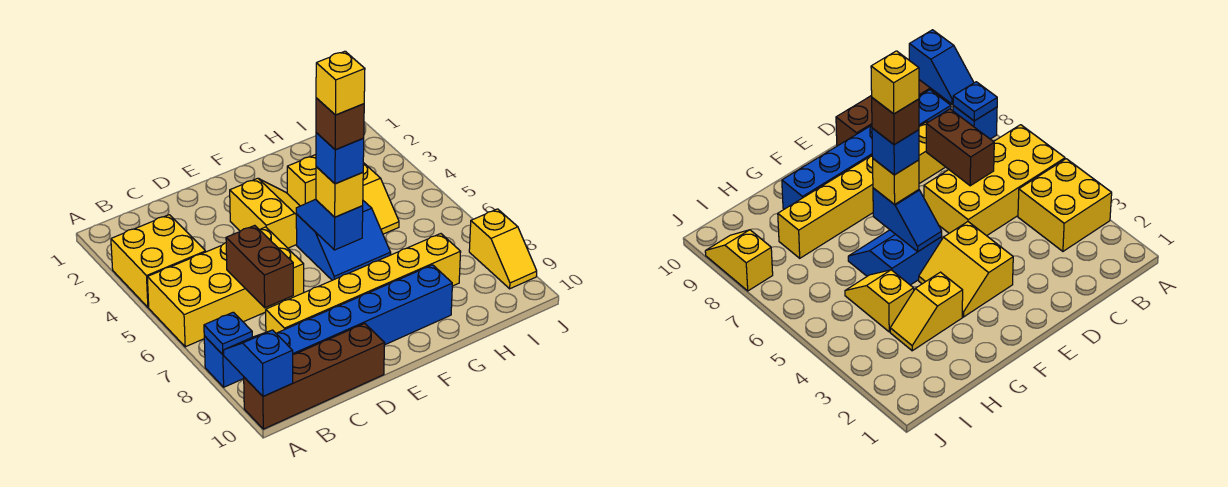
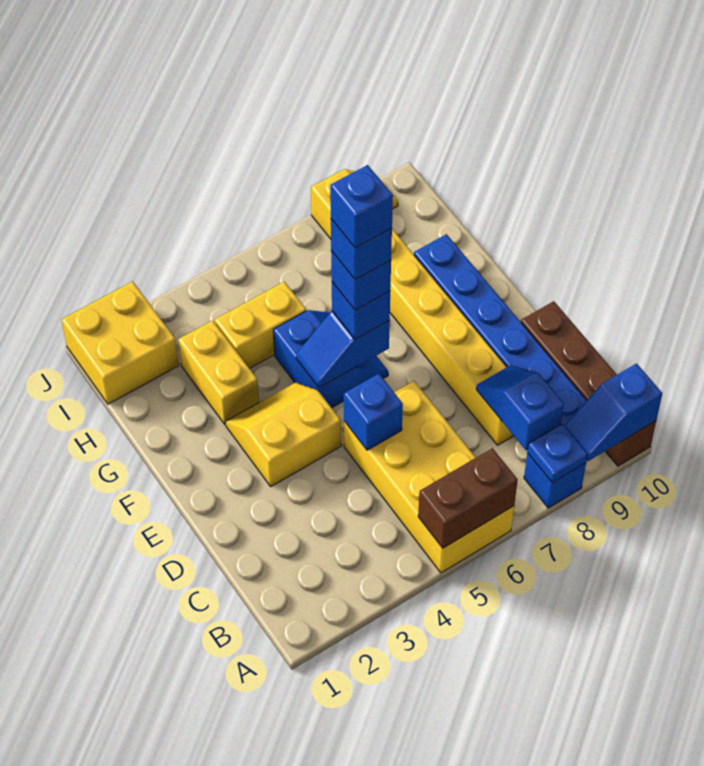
yellow 2x2 brick [111,215,206,307] -> yellow 2x2 brick moved to [61,281,179,404]
none -> blue 1x2 slope [476,365,564,450]
brown 1x2 brick [226,225,293,308] -> brown 1x2 brick moved to [418,448,518,548]
none -> blue 1x1 brick [344,374,403,450]
yellow 1x1 brick [316,167,363,217] -> blue 1x1 brick [332,282,390,339]
brown 1x1 brick [316,98,364,150] -> blue 1x1 brick [331,219,392,280]
yellow 1x1 brick [316,51,365,115] -> blue 1x1 brick [330,165,393,248]
yellow 1x2 slope [287,155,316,206] -> yellow 1x2 brick [178,320,259,424]
yellow 1x2 slope [363,163,399,234] -> yellow 1x2 brick [215,282,306,368]

